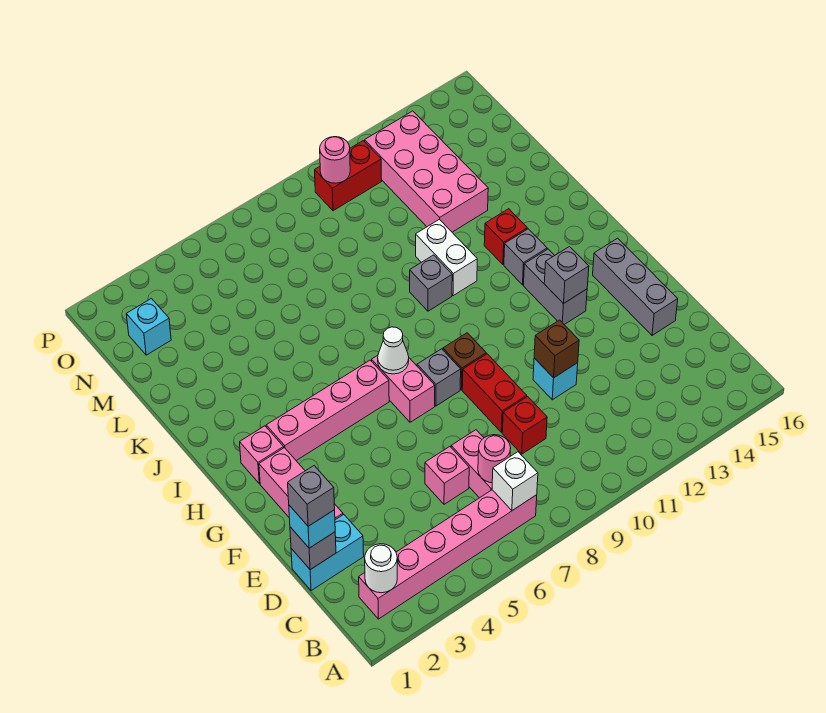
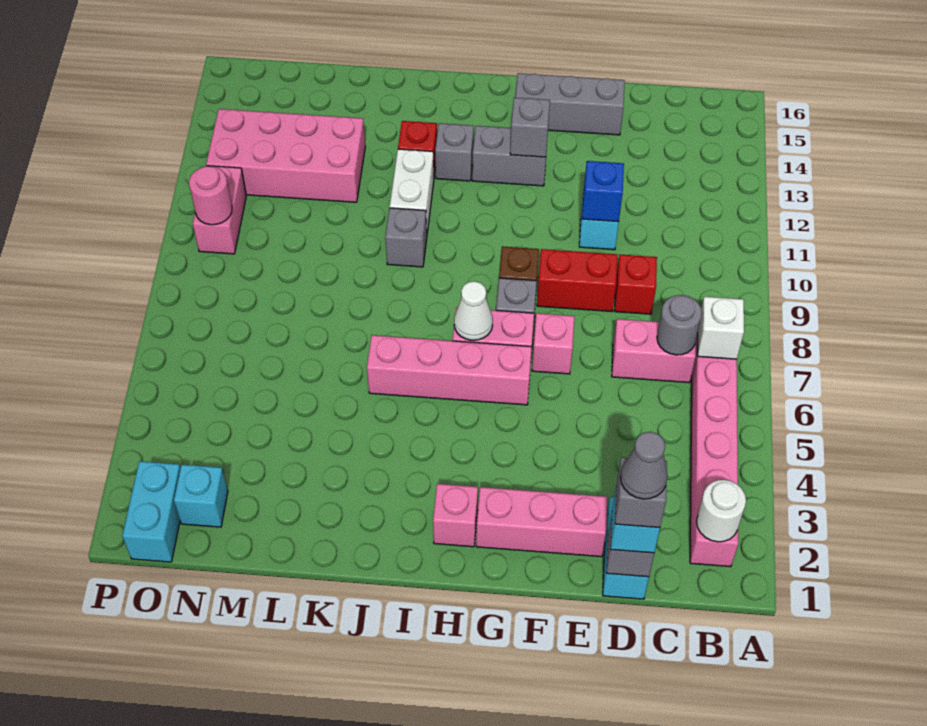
pink 1x1 round brick [478,435,511,483] -> grey 1x1 round brick [657,295,702,355]
none -> grey 1x1 cone [621,432,668,499]
pink 1x1 brick [425,447,469,504] -> pink 1x1 brick moved to [532,313,574,374]
brown 1x1 brick [534,320,579,378] -> blue 1x1 brick [582,161,624,222]
pink 1x4 brick [266,360,389,461] -> pink 1x4 brick turned to [367,335,532,405]
white 1x2 brick [416,219,477,296] -> white 1x2 brick turned to [390,149,434,232]
none -> cyan 1x2 brick [122,461,180,562]
red 1x2 brick [315,141,382,211] -> pink 1x2 brick [193,166,246,254]

